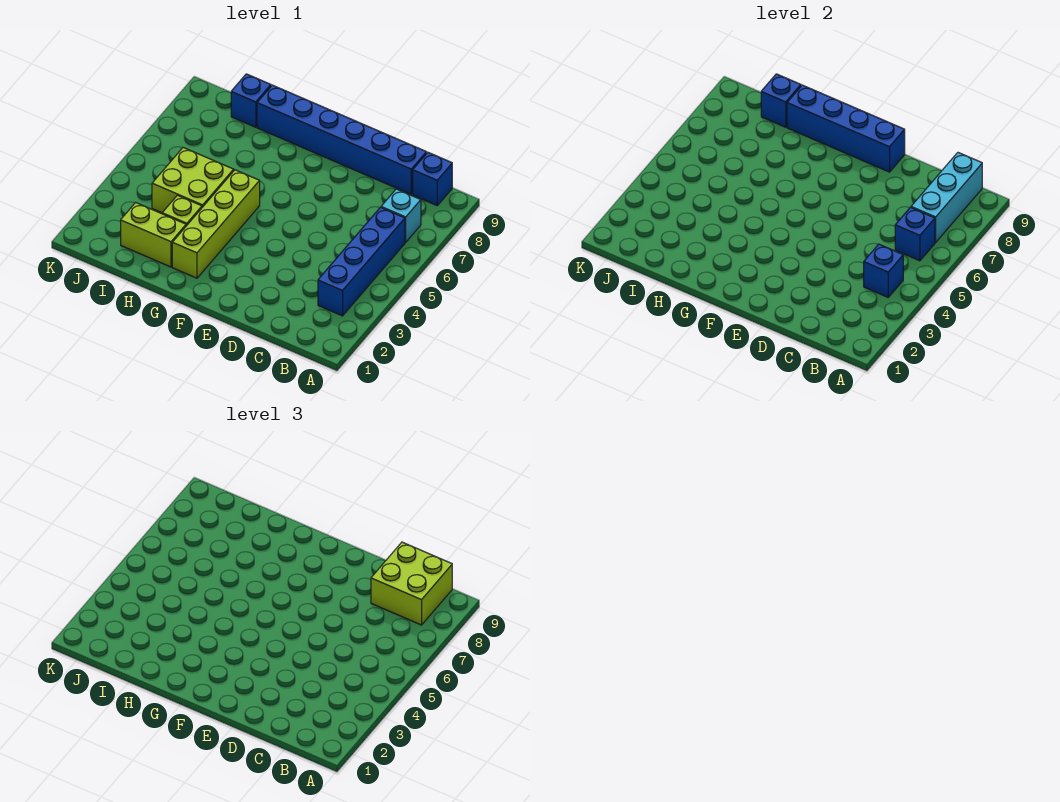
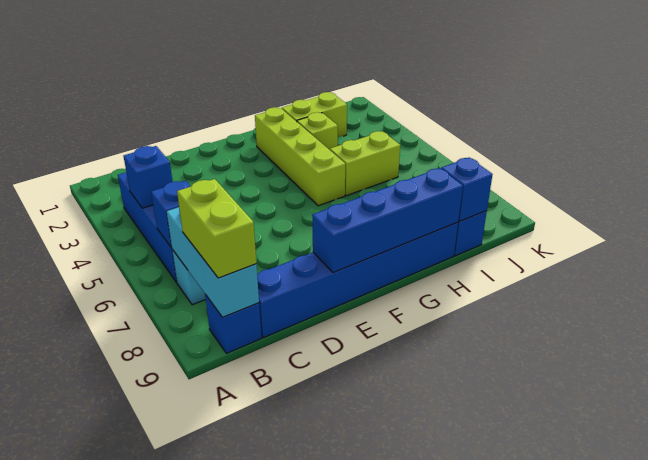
lime 2x2 brick [371,542,452,625] -> lime 1x2 brick [177,179,256,278]
lime 2x2 brick [152,148,234,213] -> lime 1x2 brick [330,131,400,196]

